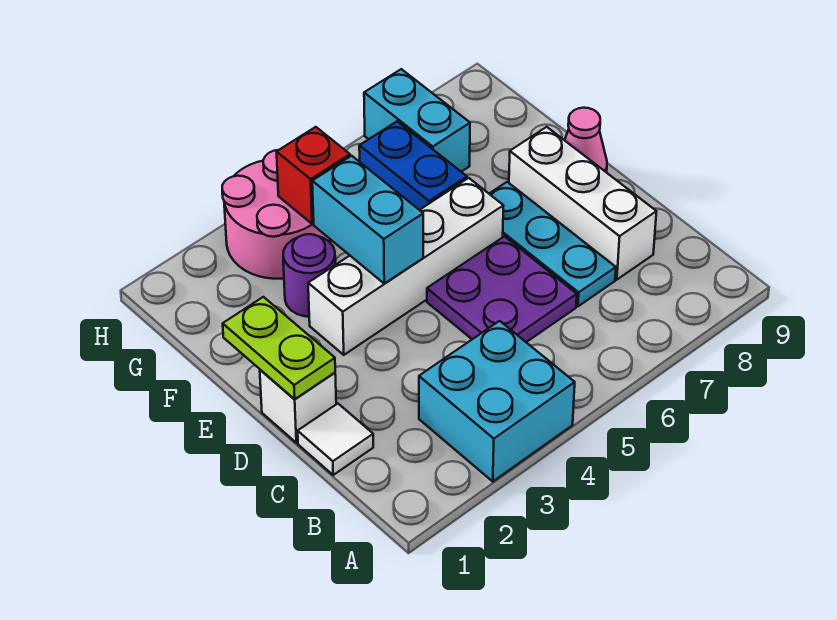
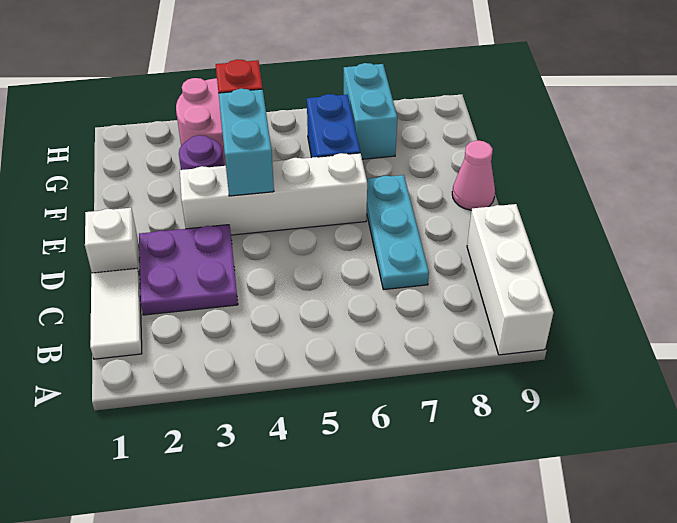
cyan 2x2 brick [419,321,575,481] -> none
white 1x1 tile [298,404,373,475] -> white 1x2 tile [90,269,142,359]
purple 2x2 plate [427,236,577,342] -> purple 2x2 plate moved to [139,225,238,315]
white 1x3 brick [509,127,657,280] -> white 1x3 brick moved to [467,204,553,355]
lime 1x2 plate [223,297,335,399] -> none

